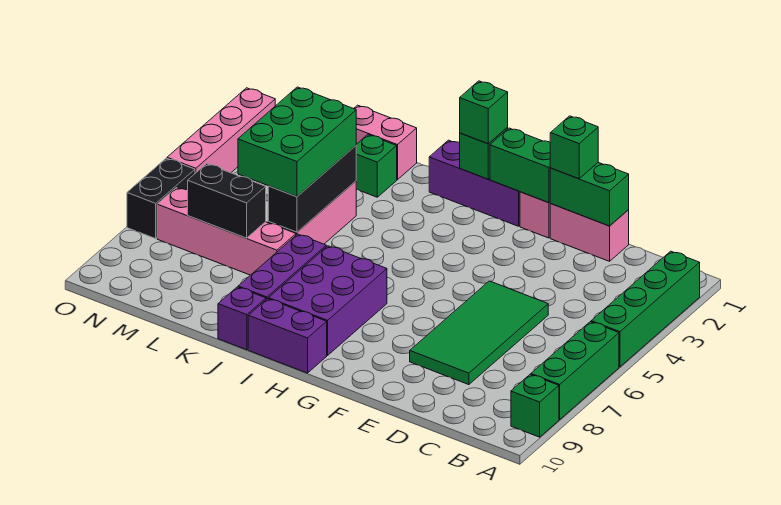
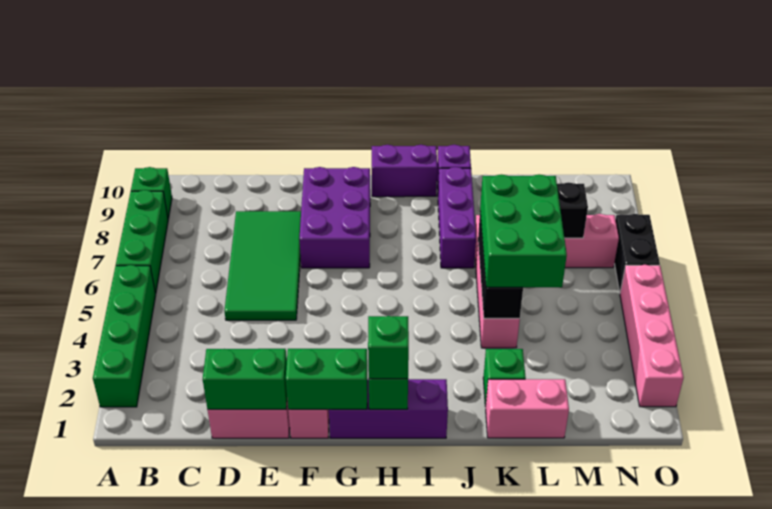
green 1x1 brick [550,116,598,179] -> none
purple 2x3 brick [268,246,387,355] -> purple 2x3 brick moved to [299,167,370,268]

